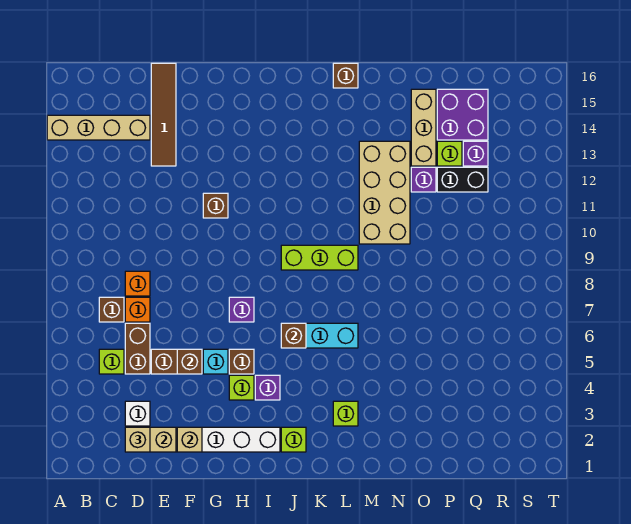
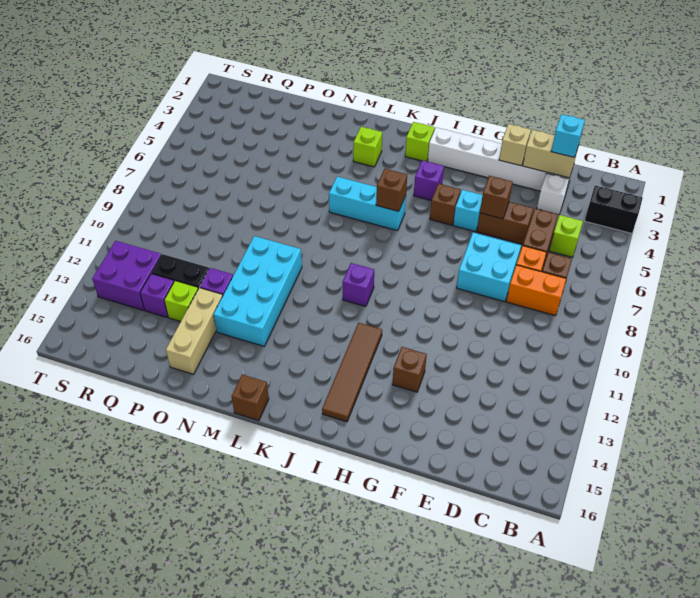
none -> black 1x2 brick [585,186,643,233]
tan 1x4 brick [47,115,150,140] -> none
tan 1x1 brick [125,427,150,452] -> cyan 1x1 brick [551,114,585,157]
orange 1x1 brick [125,271,150,296] -> orange 1x2 brick [506,265,566,316]
none -> cyan 2x2 brick [457,233,521,302]
brown 1x4 tile [151,63,176,166] -> brown 1x4 tile moved to [322,323,382,422]
brown 1x1 brick [203,193,228,218] -> brown 1x1 brick moved to [392,347,427,392]
lime 1x1 brick [229,375,254,400] -> none
purple 1x1 brick [229,297,254,322] -> purple 1x1 brick moved to [343,263,374,307]
lime 1x3 brick [281,245,358,270] -> none
tan 2x4 brick [359,141,410,244] -> cyan 2x4 brick [214,236,302,346]
purple 2x2 brick [437,89,488,140] -> purple 2x2 brick moved to [92,241,161,310]

